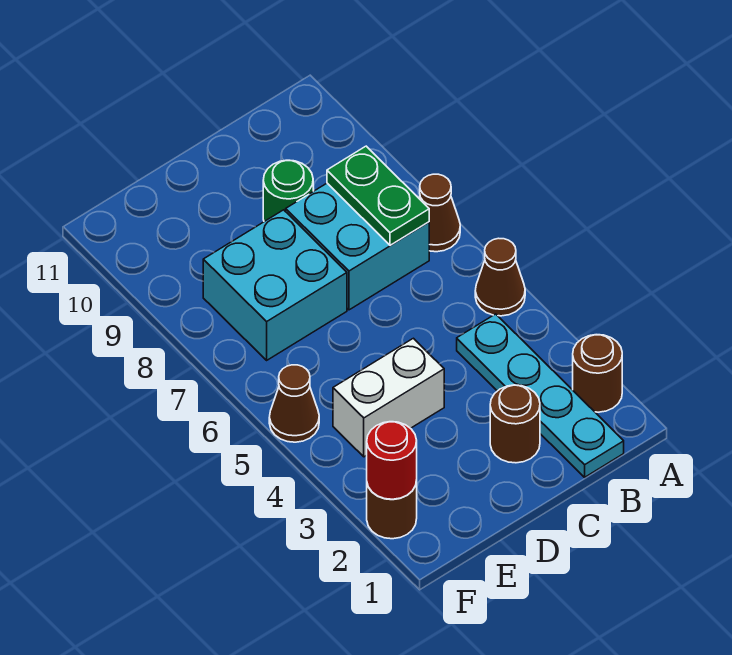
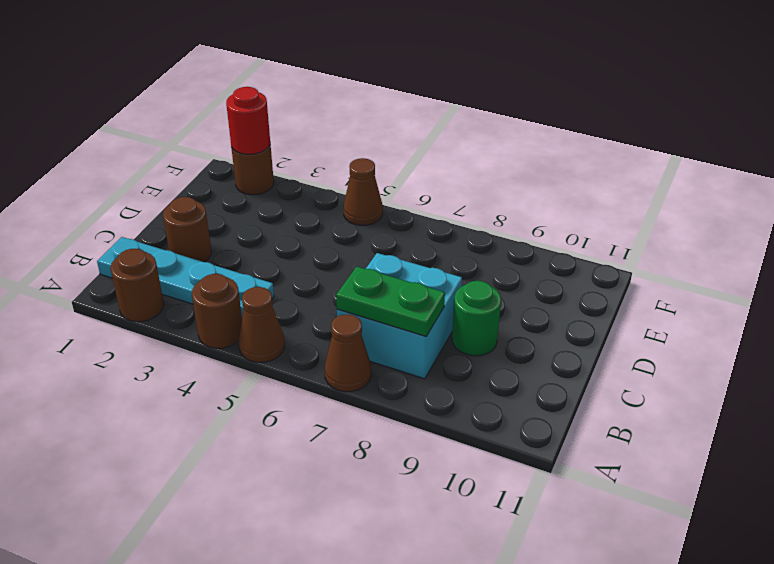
none -> brown 1x1 round brick [192,274,242,348]
white 1x2 brick [333,338,444,457] -> none
cyan 2x2 brick [203,210,347,360] -> none

